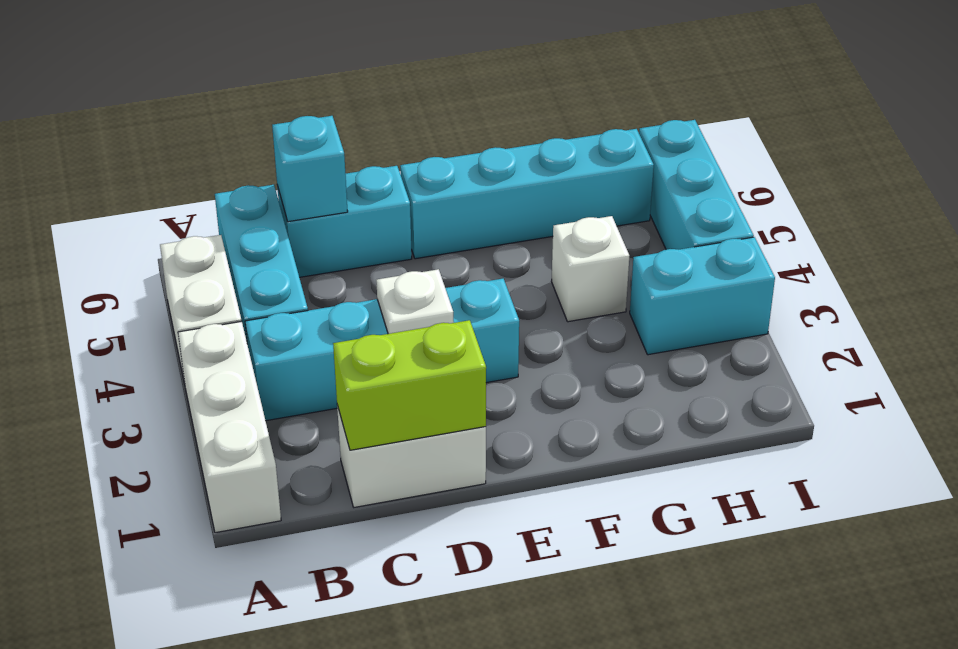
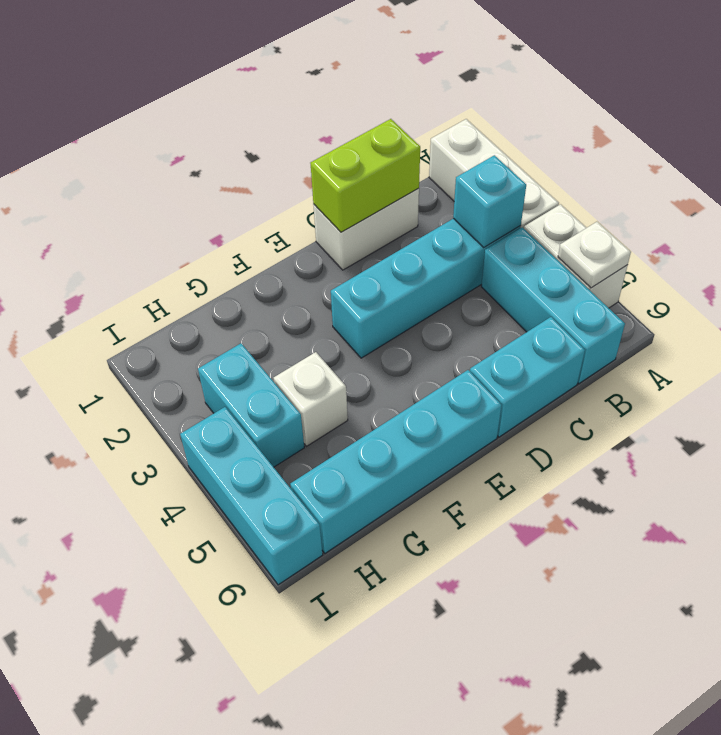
cyan 1x1 brick [272,116,348,222] -> cyan 1x1 brick moved to [453,155,526,247]
white 1x1 plate [376,269,454,334] -> white 1x1 plate moved to [558,222,631,288]
cyan 1x2 brick [630,237,775,355] -> cyan 1x2 brick turned to [198,343,304,467]

